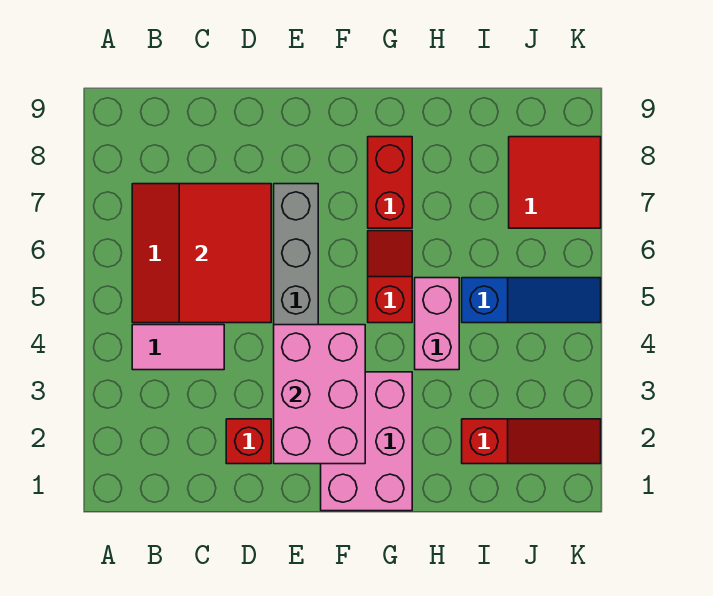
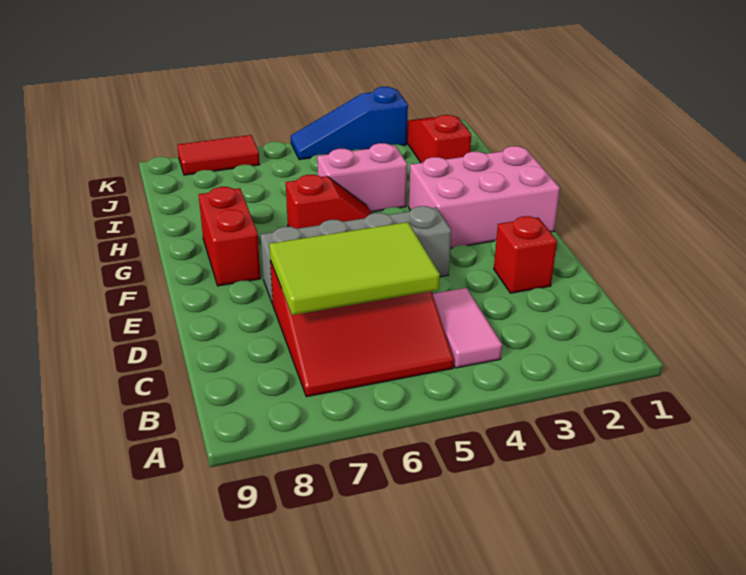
red 2x3 tile [179,184,271,323] -> lime 2x3 tile [269,222,440,315]
pink 2x3 brick [274,325,365,464] -> none
red 1x2 slope [368,231,412,323] -> red 1x2 slope turned to [286,175,372,229]
red 1x2 brick [368,137,412,228] -> red 1x2 brick turned to [199,187,261,286]
blue 1x3 slope [462,278,601,323] -> blue 1x3 slope turned to [291,87,408,160]
red 2x2 tile [509,137,601,228] -> red 1x2 tile [177,135,260,175]

